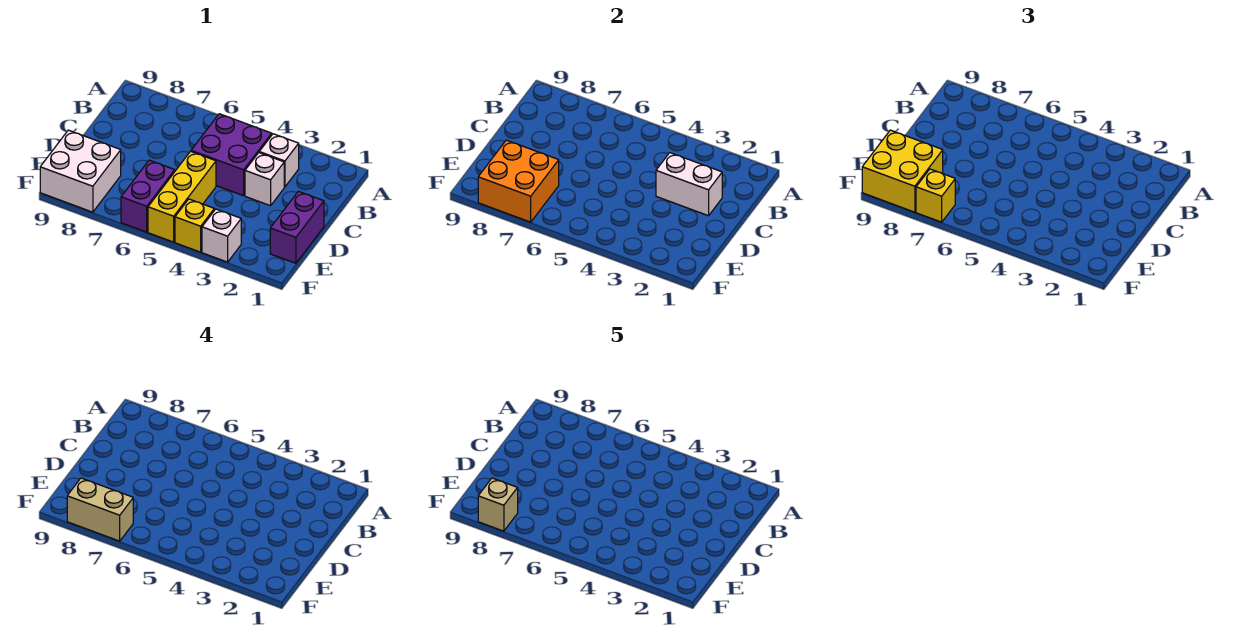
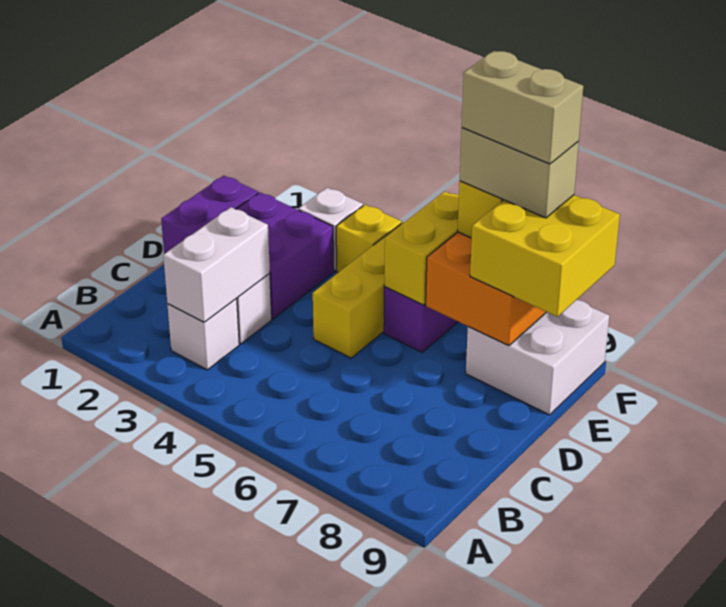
purple 2x2 brick [191,114,272,196] -> purple 2x2 brick moved to [236,193,334,319]
white 1x2 brick [656,153,722,216] -> white 1x2 brick turned to [163,207,270,322]
none -> yellow 1x2 brick [384,191,459,305]
tan 1x1 brick [478,478,518,531] -> tan 1x2 brick [462,51,583,164]

